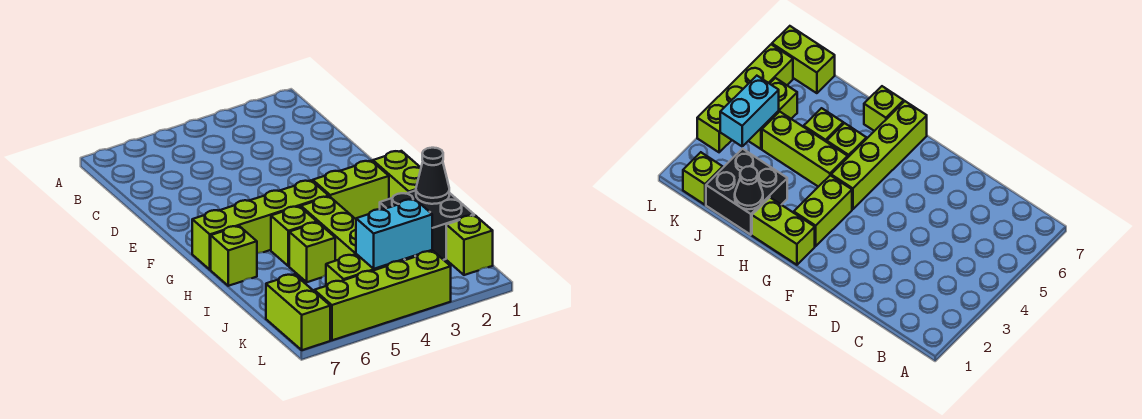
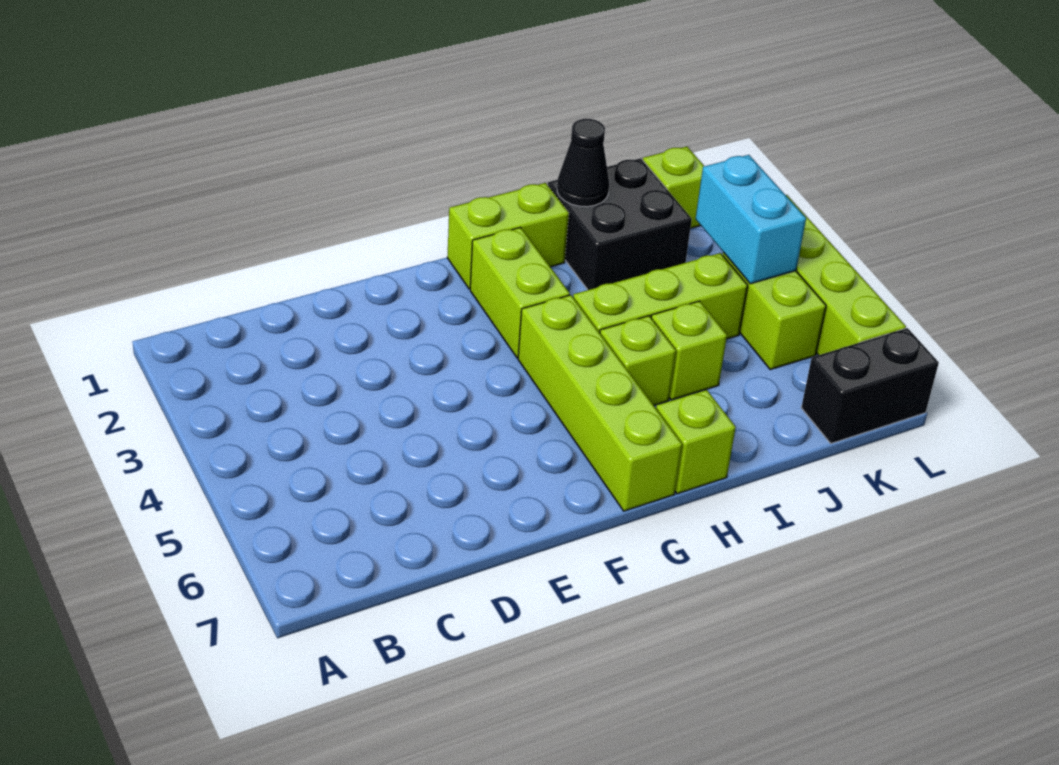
lime 1x2 brick [266,274,330,350] -> black 1x2 brick [801,328,939,443]

